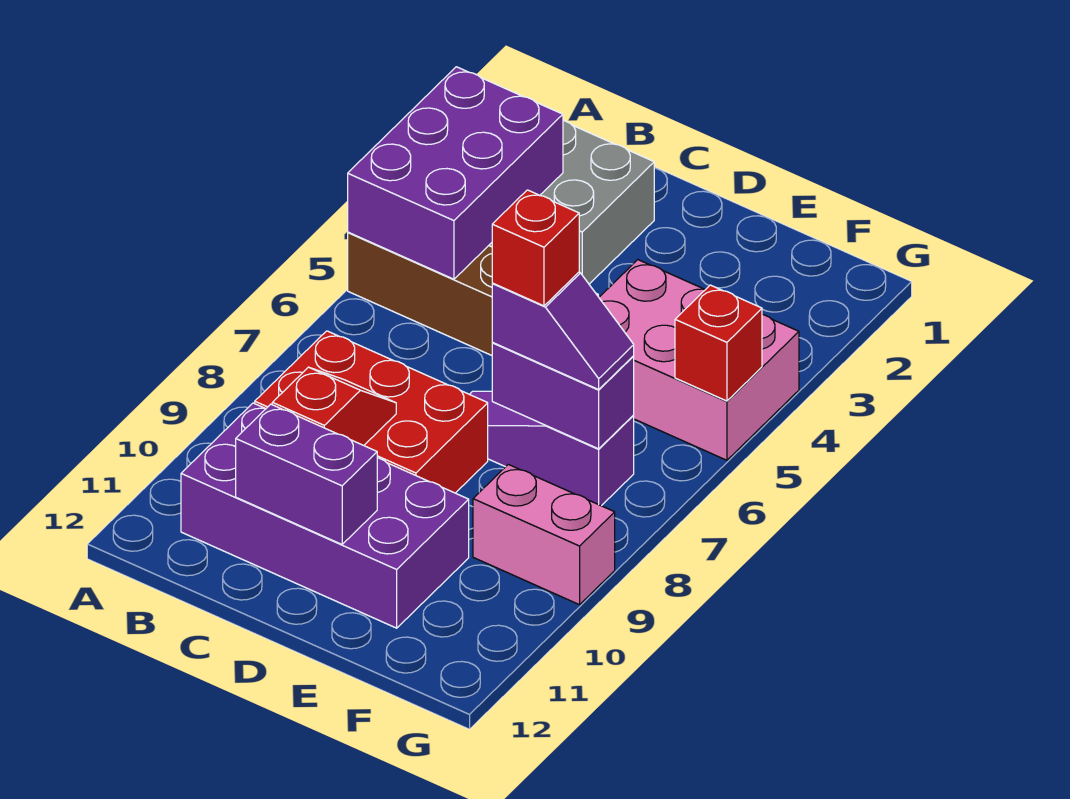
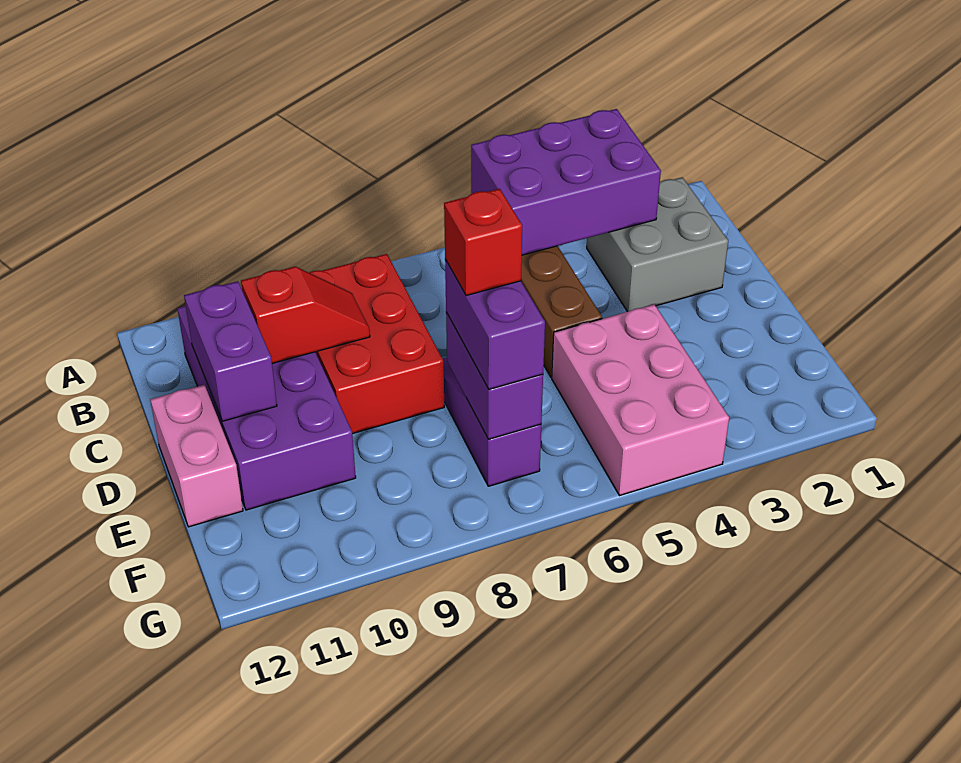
purple 1x2 slope [492,272,634,389] -> purple 1x2 brick [445,259,545,389]
pink 1x2 brick [473,464,615,605] -> pink 1x2 brick moved to [150,385,243,527]
red 1x1 brick [675,285,762,401] -> none

